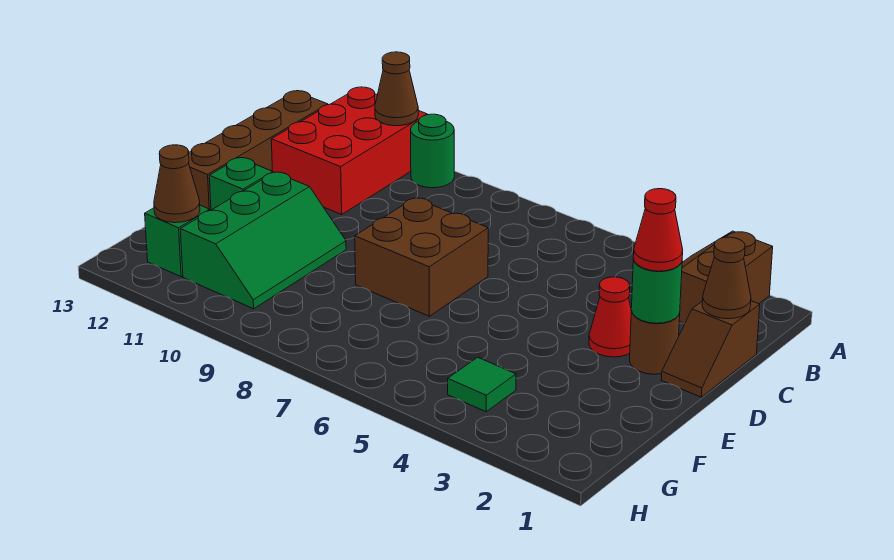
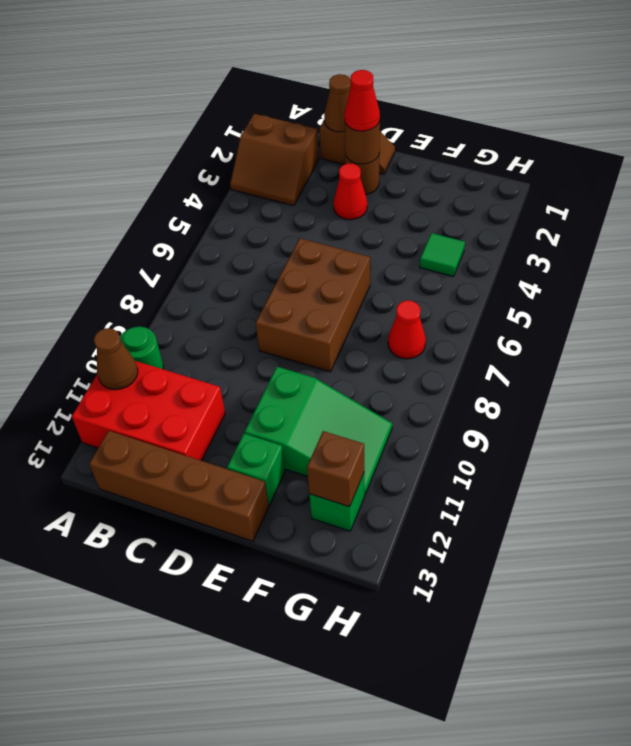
green 1x1 round brick [631,259,682,323] -> brown 1x1 round brick [344,120,380,164]
brown 2x2 brick [355,198,488,316] -> brown 2x3 brick [256,238,370,372]
green 2x3 slope [180,172,346,309] -> green 2x3 slope turned to [245,367,393,494]
none -> red 1x1 cone [388,300,426,359]
brown 1x1 cone [154,145,200,223] -> brown 1x1 brick [307,431,364,507]

